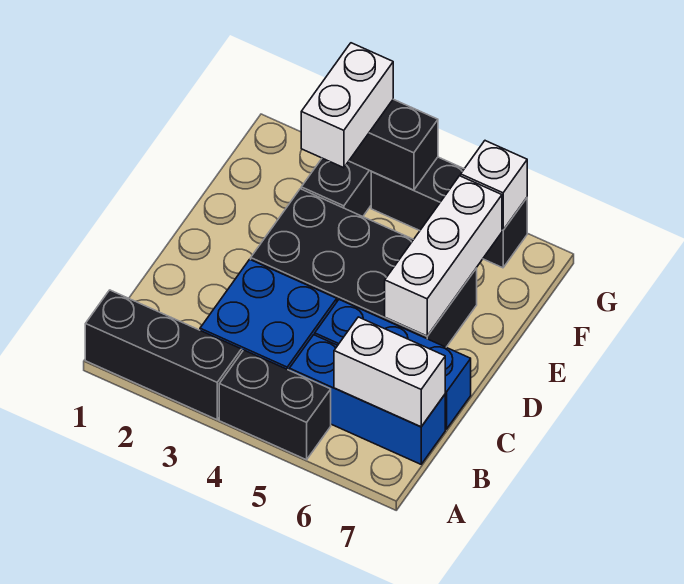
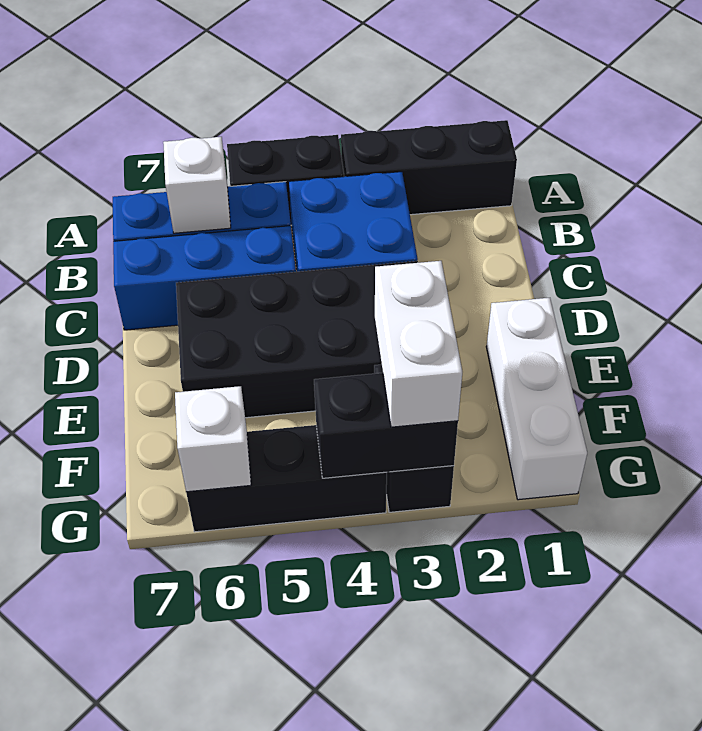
white 1x2 brick [334,317,445,427] -> white 1x1 brick [163,137,231,233]
white 1x3 brick [385,176,502,336] -> white 1x3 brick moved to [486,298,587,500]

